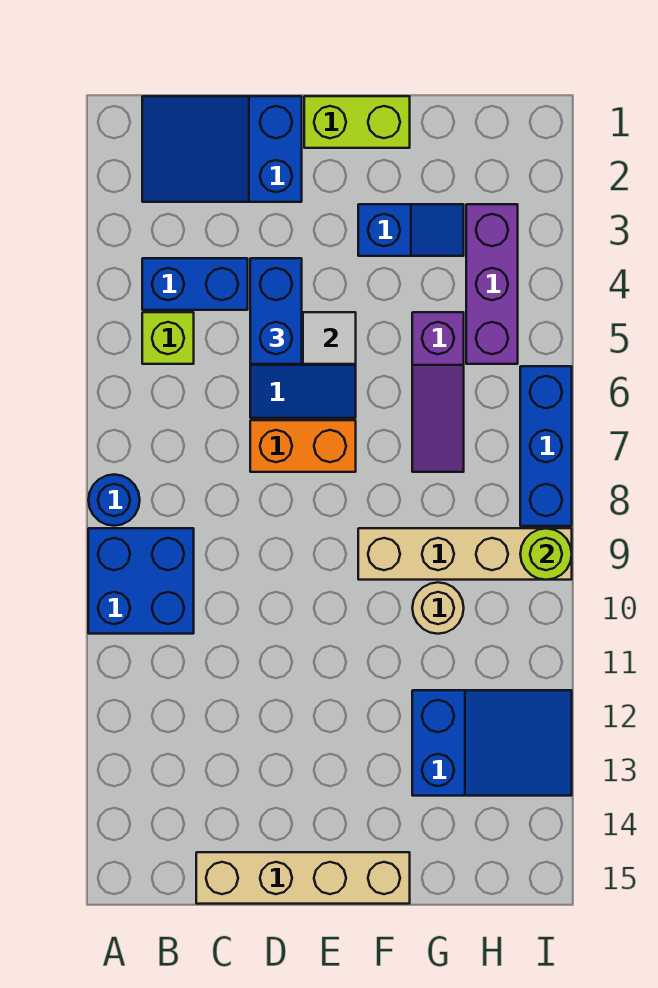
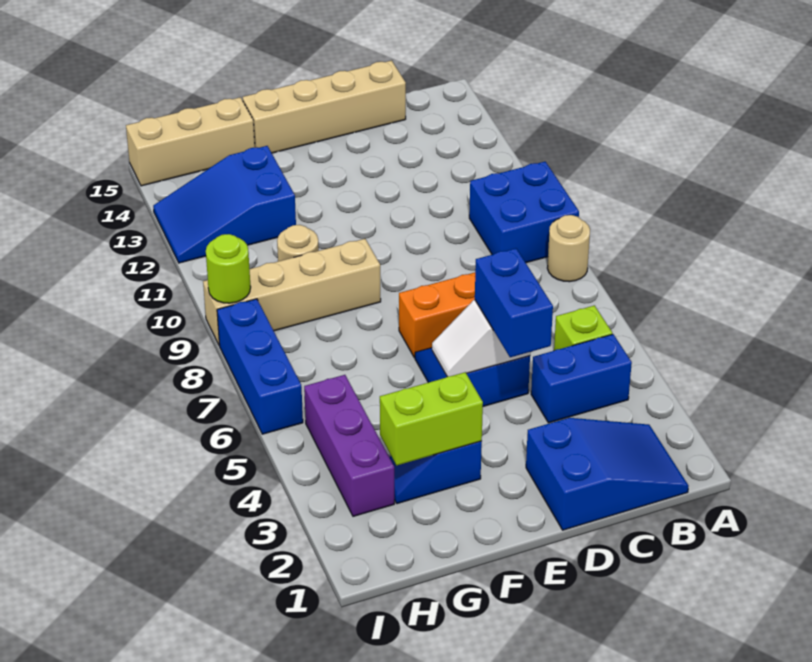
blue 1x1 round brick [88,474,140,526] -> tan 1x1 round brick [547,215,590,282]
lime 1x2 brick [304,96,410,148] -> lime 1x2 brick moved to [380,372,483,465]
purple 1x3 slope [412,312,464,472] -> none
none -> tan 1x3 brick [126,97,255,186]

